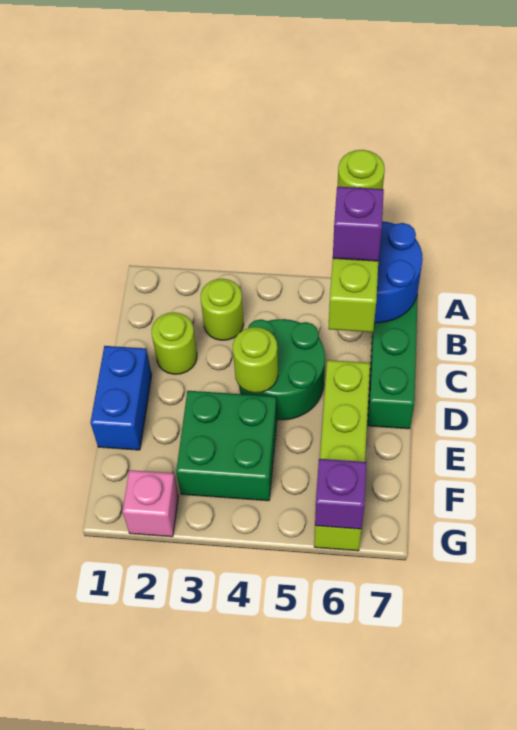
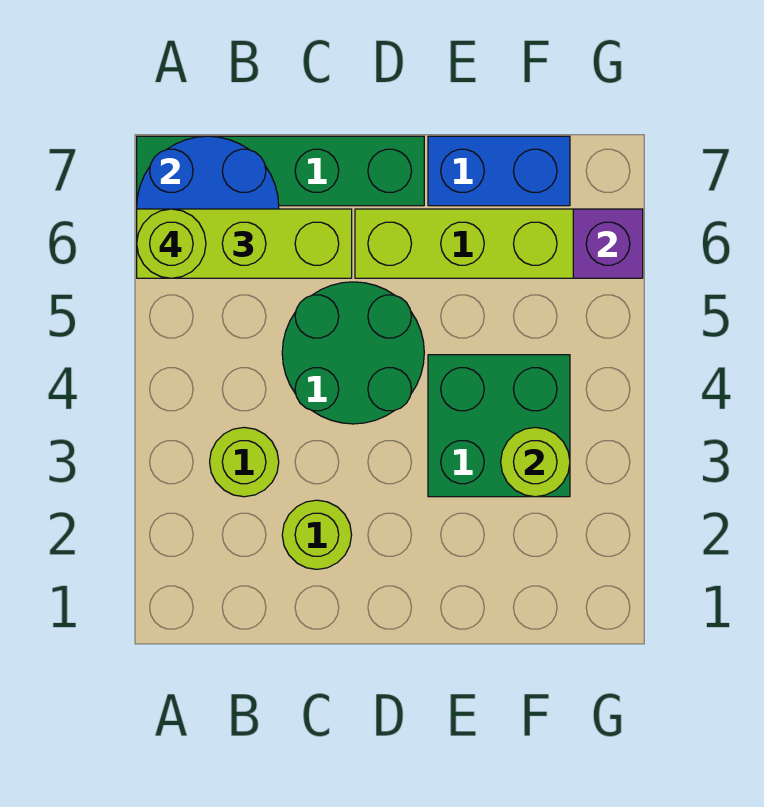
purple 1x1 brick [333,187,384,261] -> none
blue 1x2 brick [90,346,152,450] -> blue 1x2 brick moved to [428,136,570,206]
lime 1x1 round brick [233,327,278,393] -> lime 1x1 round brick moved to [501,427,570,497]
pink 1x1 brick [122,470,178,537] -> none

